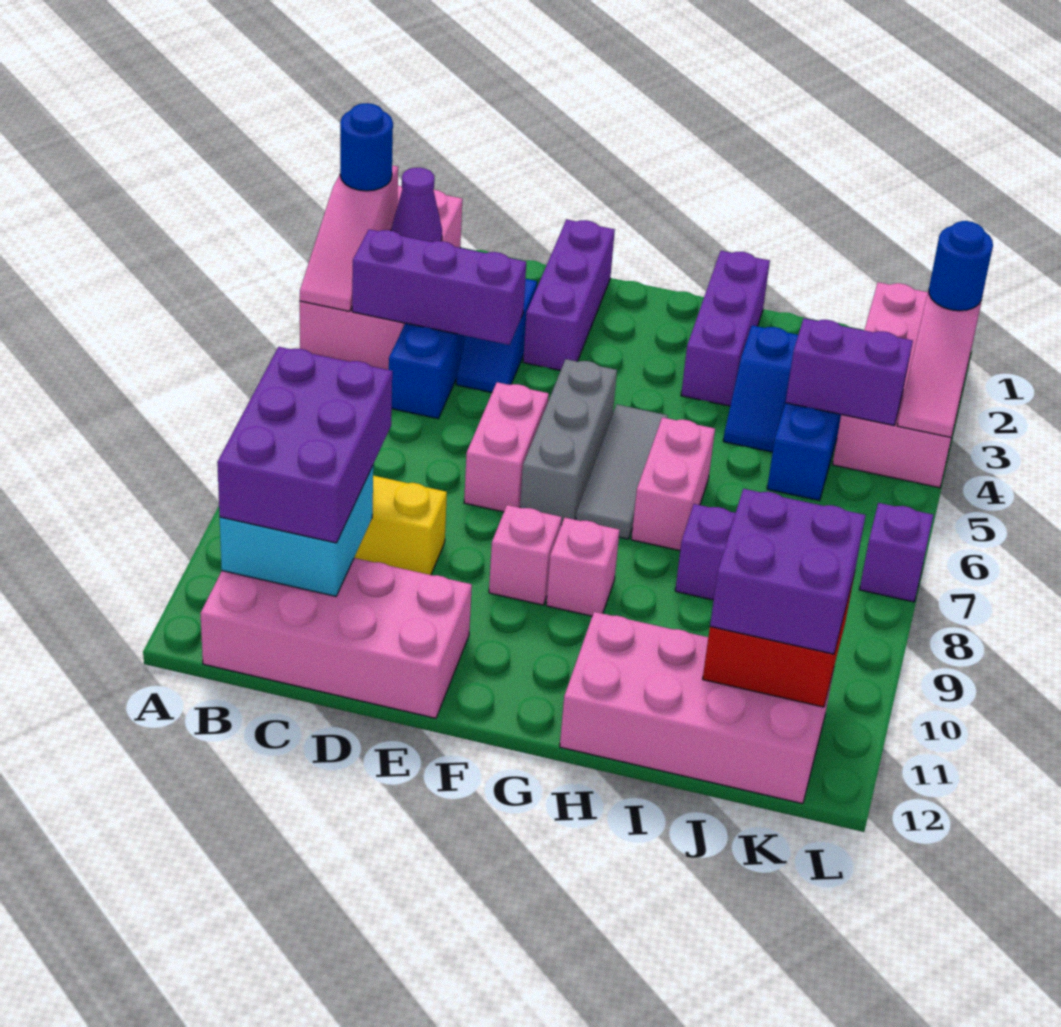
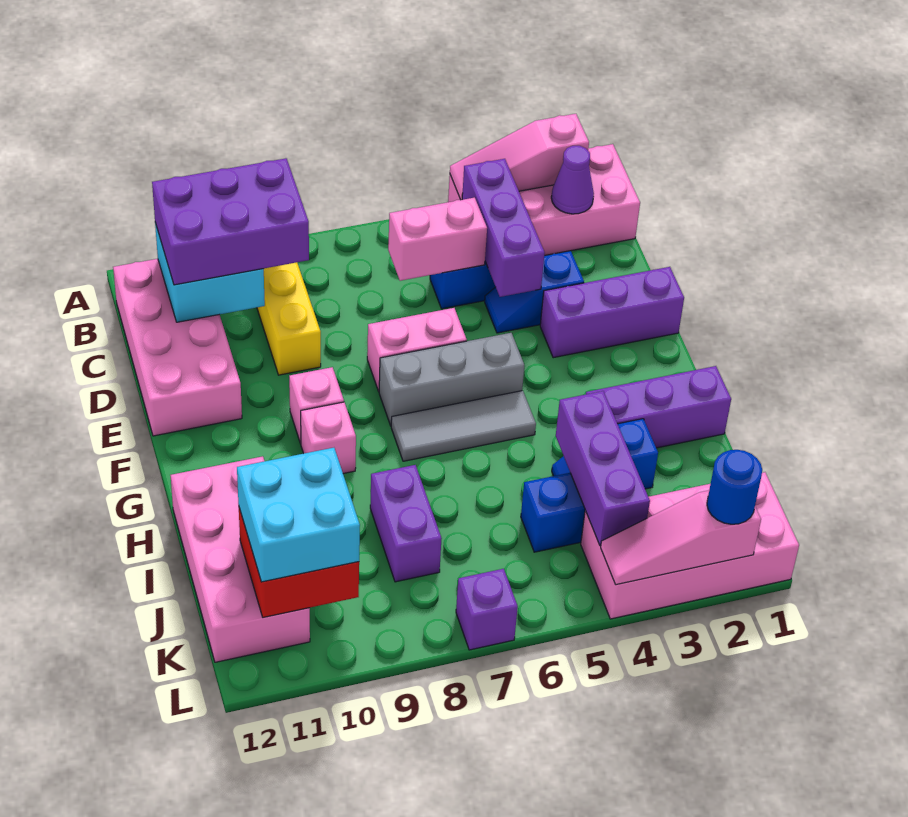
blue 1x1 round brick [340,103,393,191] -> none
pink 1x2 brick [631,417,715,550] -> pink 1x2 brick moved to [388,198,487,281]
purple 1x2 brick [786,318,913,425] -> purple 1x3 brick [556,391,650,546]
purple 2x2 brick [710,489,866,654] -> cyan 2x2 brick [237,448,360,582]

